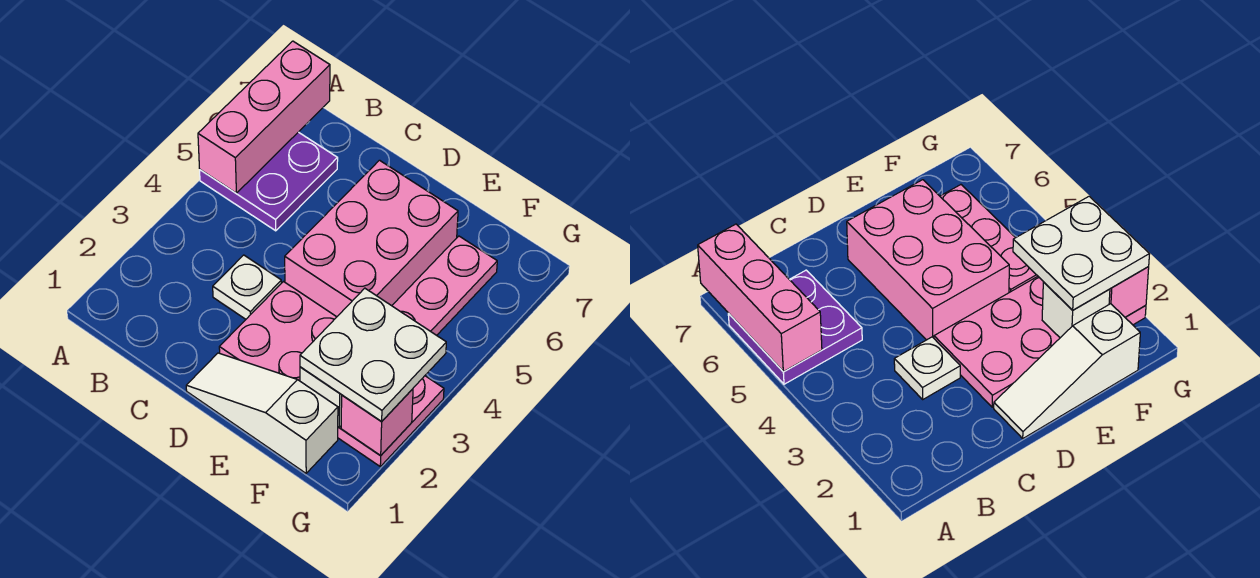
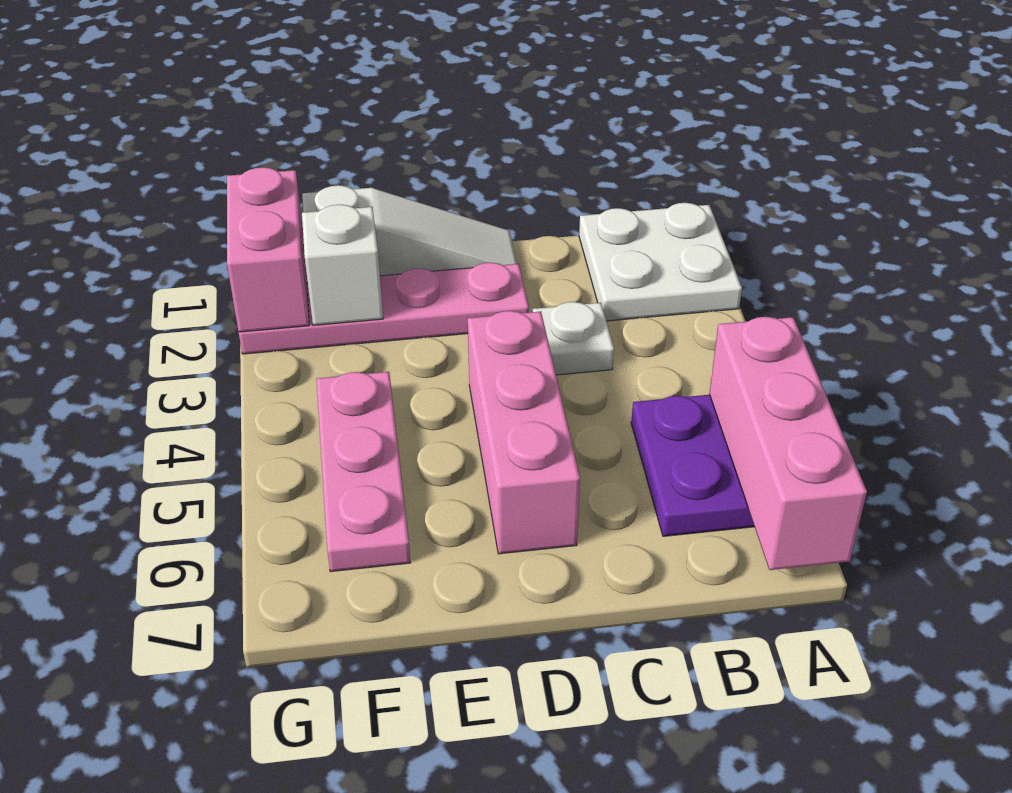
pink 2x4 plate [219,282,444,466] -> pink 1x4 plate [239,262,529,354]
pink 2x3 brick [285,160,458,317] -> pink 1x3 brick [468,311,580,554]
white 2x2 plate [300,288,446,422] -> white 2x2 plate moved to [579,203,742,321]
pink 1x1 brick [341,389,413,456] -> pink 1x2 brick [227,167,309,332]

